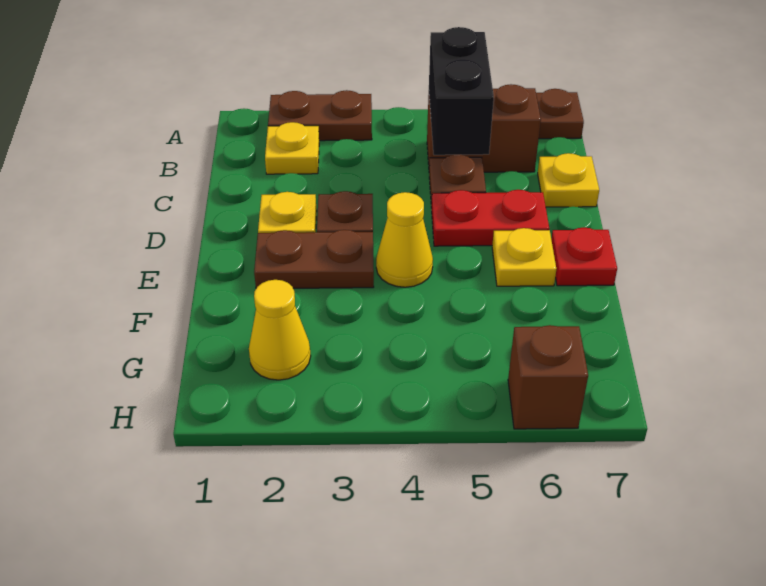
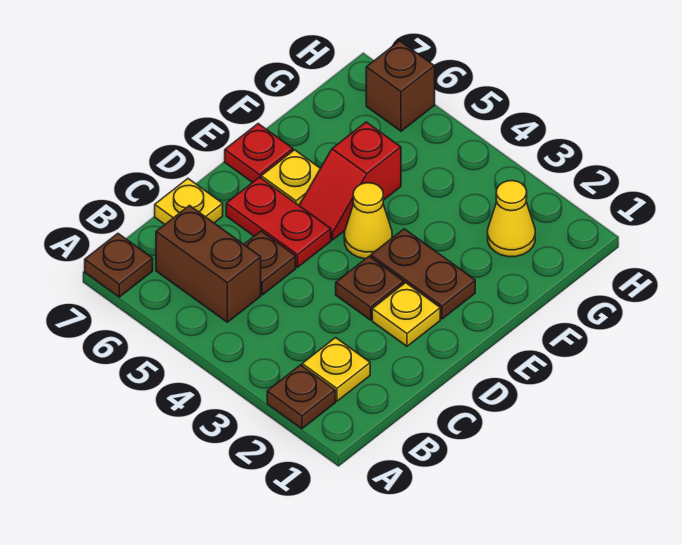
brown 1x2 plate [268,90,372,141] -> brown 1x1 plate [267,365,335,429]
black 1x2 brick [429,27,494,155] -> none
none -> red 1x2 slope [299,122,401,240]

